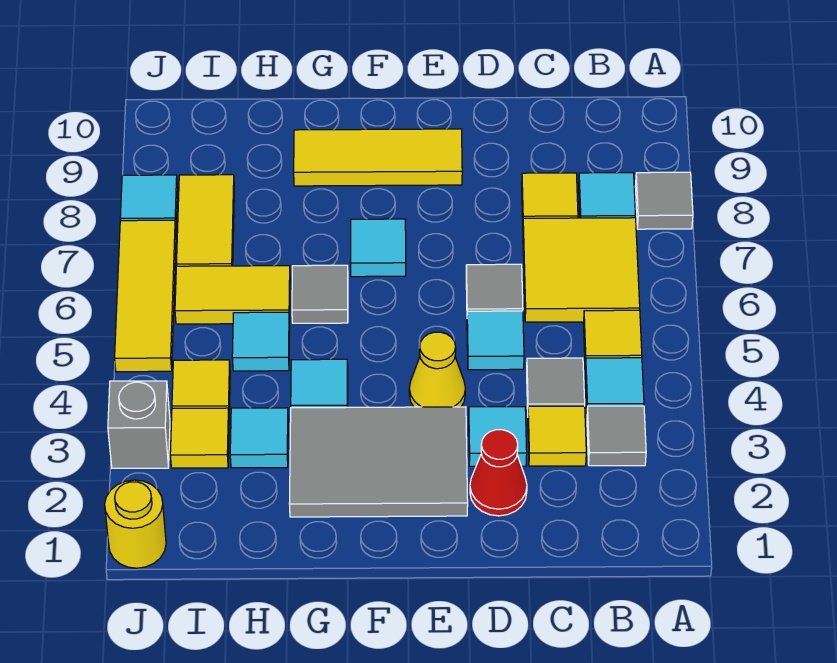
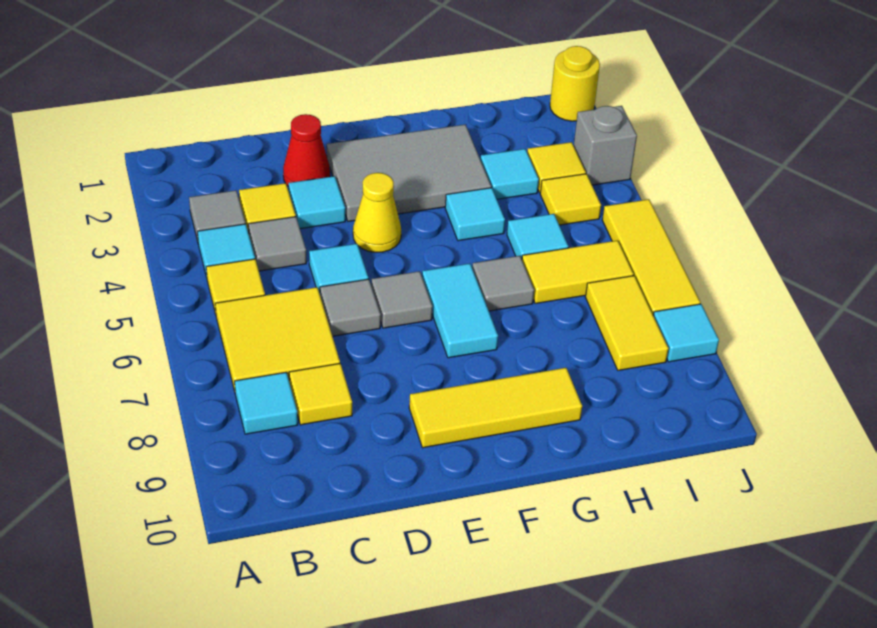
grey 1x1 tile [635,172,693,229] -> grey 1x1 tile moved to [371,271,433,328]
cyan 1x1 tile [350,219,406,277] -> cyan 1x2 tile [422,264,498,358]

